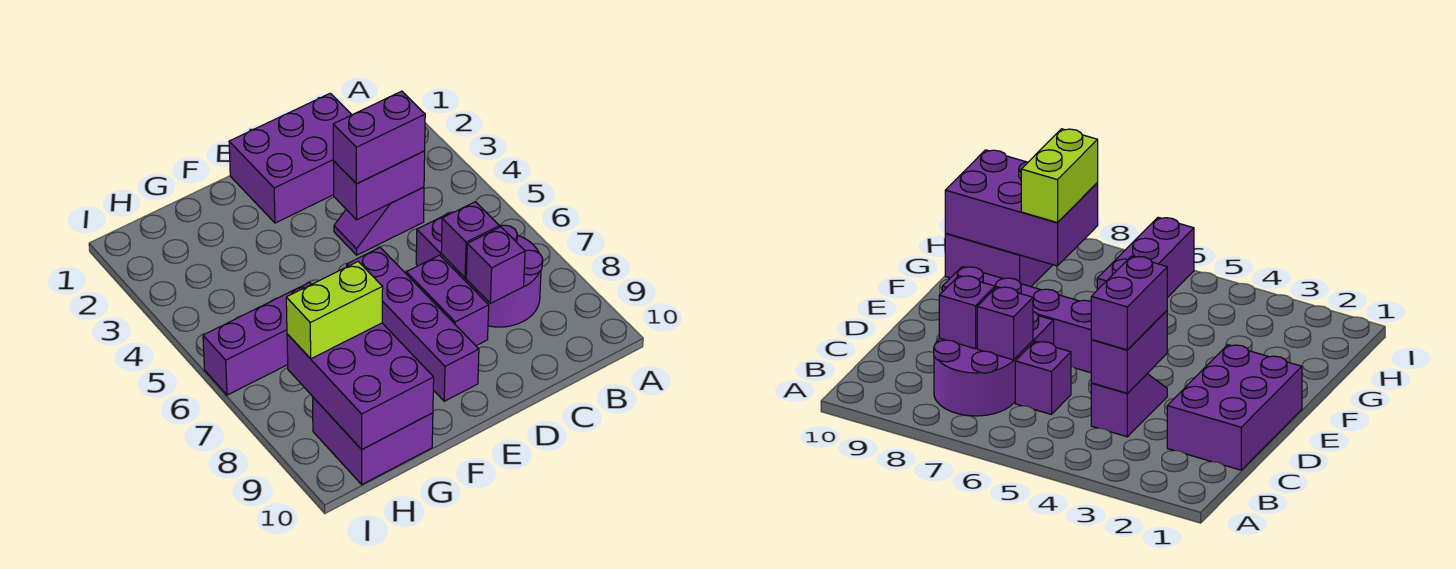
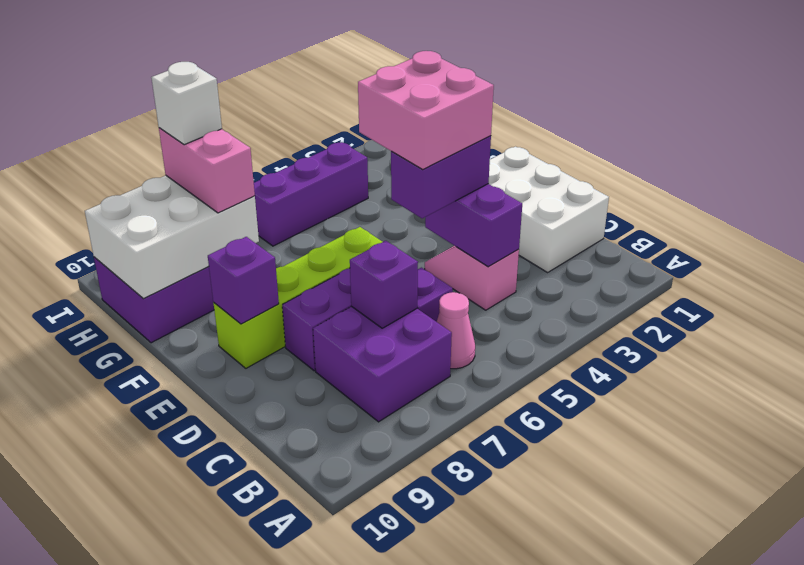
none -> pink 1x1 cone [437,292,475,369]
purple 2x2 round brick [458,225,543,327] -> purple 2x2 brick [313,306,452,422]
purple 2x3 brick [229,93,352,223] -> white 2x3 brick [489,147,609,272]
purple 1x2 slope [334,187,424,255] -> pink 1x2 slope [425,246,519,310]
purple 1x2 brick [333,91,425,184] -> purple 1x2 brick turned to [391,136,491,219]
purple 1x1 brick [466,227,525,303] -> purple 1x1 brick moved to [208,237,279,324]
none -> pink 2x2 brick [358,51,494,169]
purple 1x4 brick [347,248,479,401] -> lime 1x4 brick [214,227,382,368]
purple 1x3 brick [203,283,311,395] -> purple 1x3 brick turned to [254,142,368,246]
purple 2x3 brick [287,323,434,450] -> white 2x3 brick [85,175,259,299]
lime 1x2 brick [286,261,383,359] -> pink 1x2 brick [159,128,255,213]
none -> white 1x1 brick [151,62,222,145]

